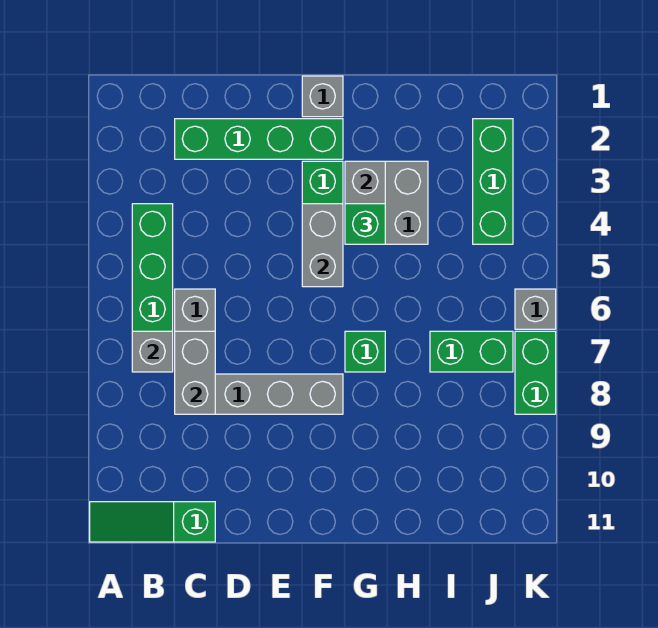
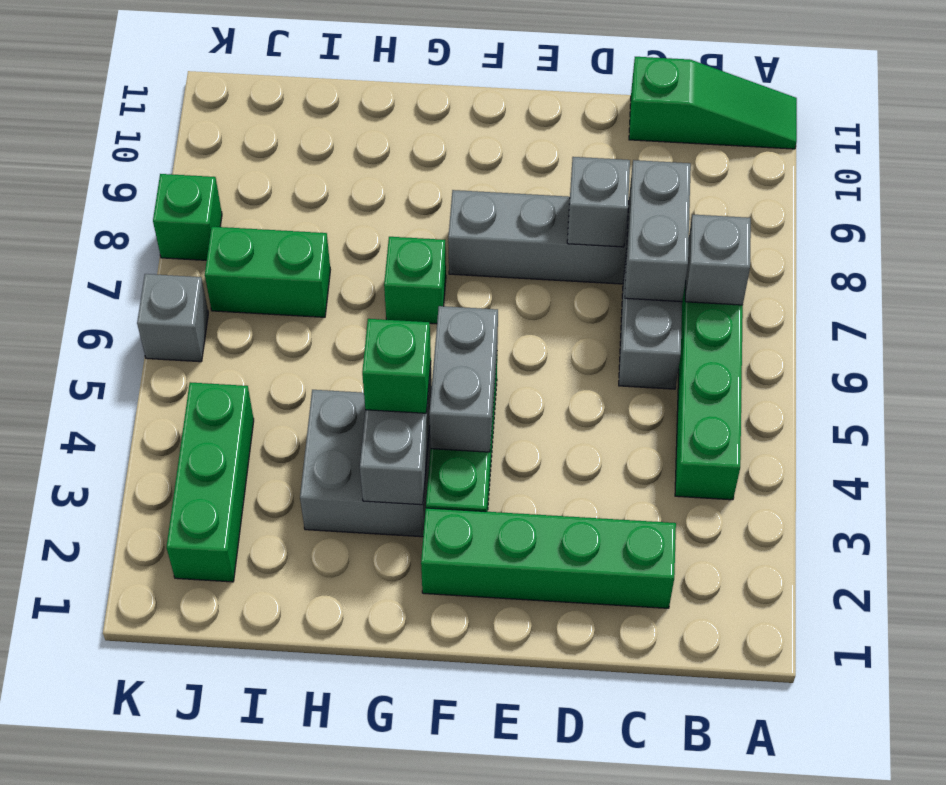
grey 1x1 brick [302,76,343,117] -> grey 1x1 brick moved to [567,157,630,247]
green 1x2 brick [515,331,556,414] -> green 1x1 brick [153,174,222,260]

